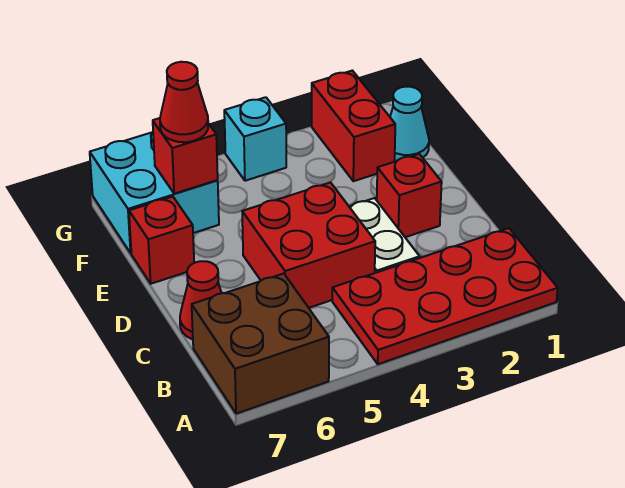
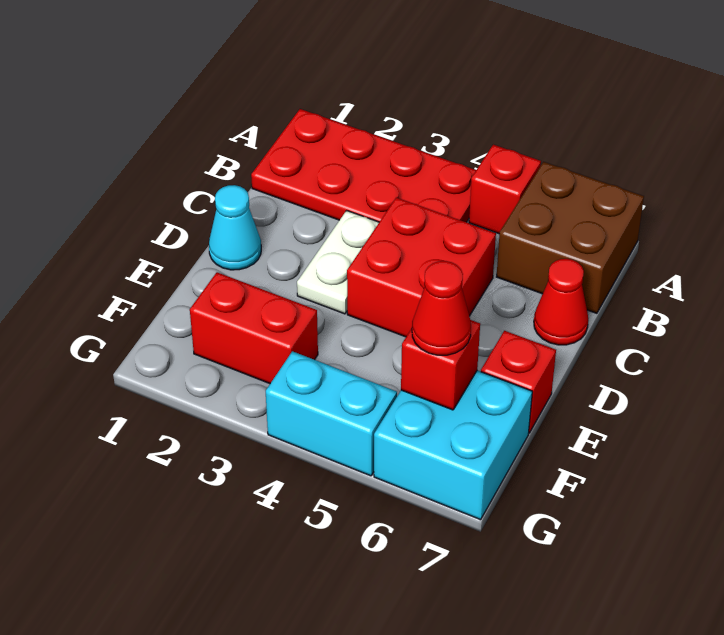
red 1x1 brick [377,154,442,237] -> red 1x1 brick moved to [469,145,541,234]
cyan 1x1 cone [390,87,429,161] -> cyan 1x1 cone moved to [209,185,261,270]
red 1x2 brick [312,71,395,181] -> red 1x2 brick turned to [190,272,318,384]
cyan 1x1 brick [224,97,286,181] -> cyan 1x2 brick [266,351,397,476]

